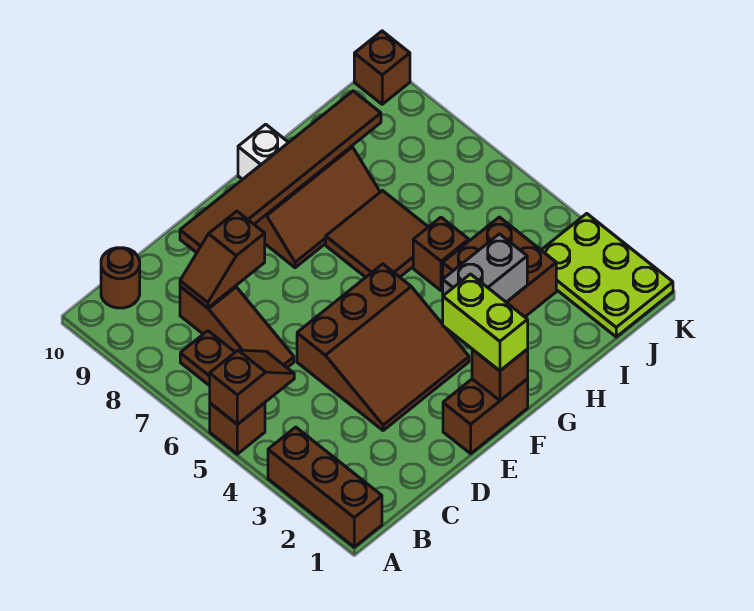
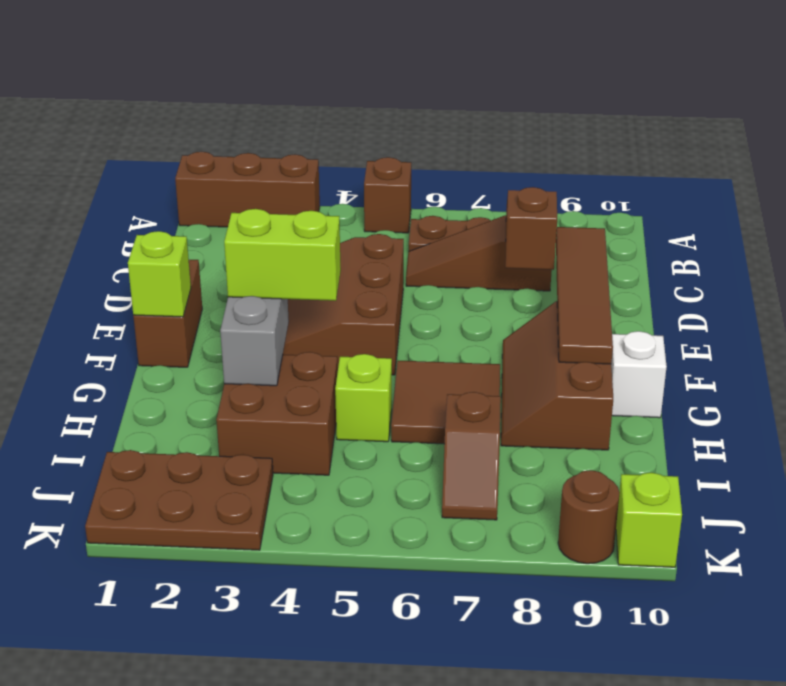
brown 1x2 slope [210,350,294,424] -> brown 1x2 slope moved to [442,392,501,520]
brown 1x1 round brick [101,248,140,308] -> brown 1x1 round brick moved to [558,470,620,564]
brown 1x6 tile [180,91,381,253] -> brown 1x4 tile [556,227,613,364]
brown 1x1 brick [472,349,528,401] -> lime 1x1 brick [128,231,191,317]
lime 1x2 brick [443,274,528,371] -> lime 1x2 brick moved to [224,209,341,301]
brown 1x1 brick [413,217,469,291] -> lime 1x1 brick [335,354,392,442]
lime 2x3 plate [542,214,673,337] -> brown 2x3 plate [85,450,273,550]
brown 1x1 brick [354,31,410,104] -> lime 1x1 brick [616,473,682,567]

